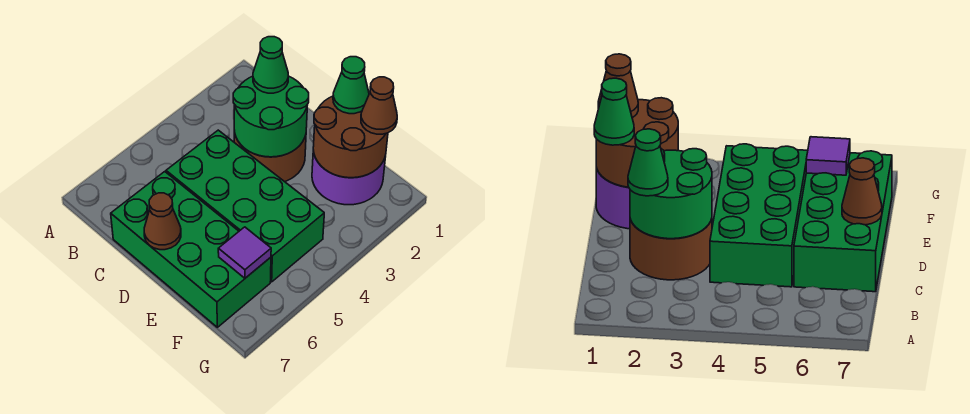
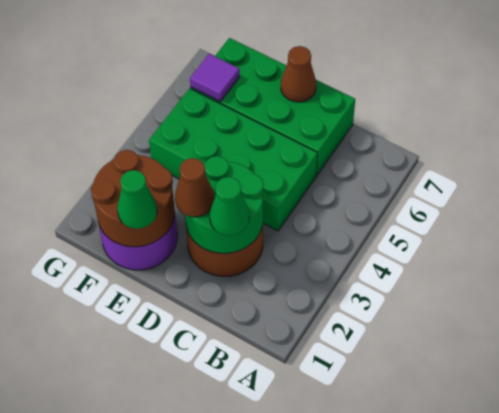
brown 1x1 cone [361,77,397,134] -> brown 1x1 cone moved to [175,158,214,217]

